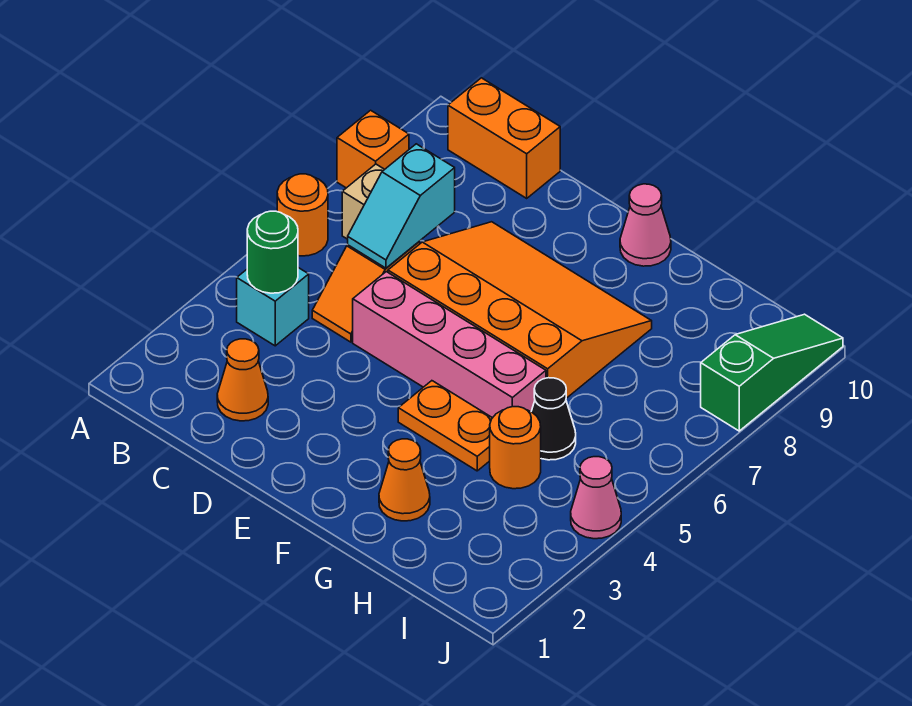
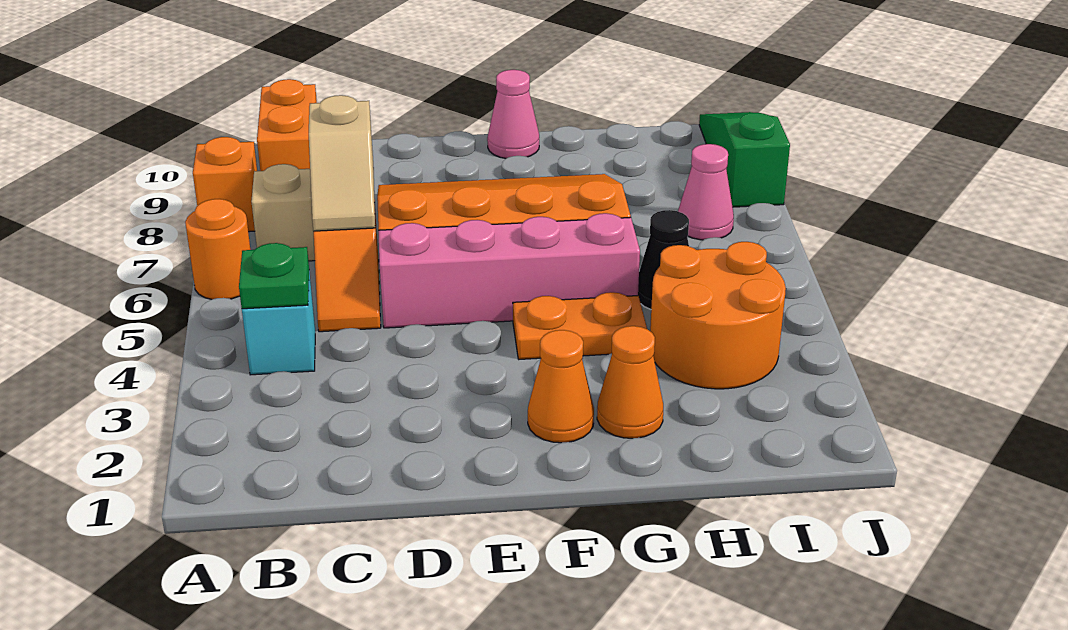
green 1x1 round brick [247,211,298,293] -> green 1x1 plate [239,243,309,309]
orange 1x2 brick [448,78,560,198] -> orange 1x2 brick turned to [257,79,317,171]
orange 1x1 cone [217,339,268,421] -> orange 1x1 cone moved to [528,330,594,443]
cyan 1x2 slope [348,144,455,268] -> tan 1x2 slope [309,95,375,231]
orange 1x1 round brick [490,407,541,489] -> orange 2x2 round brick [650,242,786,389]
pink 1x1 cone [571,457,621,539] -> pink 1x1 cone moved to [678,144,734,240]

